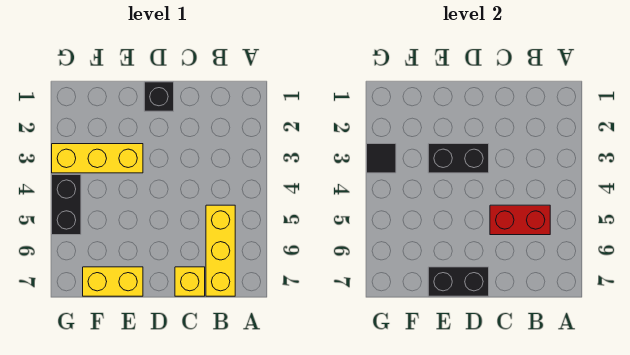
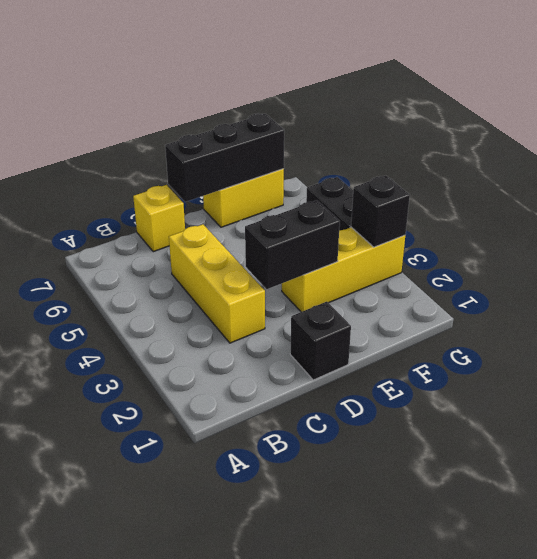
yellow 1x3 brick [206,205,235,296] -> yellow 1x3 brick moved to [169,224,265,343]
red 1x2 brick [490,205,550,235] -> none
black 1x2 brick [428,267,489,296] -> black 1x3 brick [165,114,284,202]
black 1x1 tile [367,144,396,173] -> black 1x1 brick [351,176,410,247]

